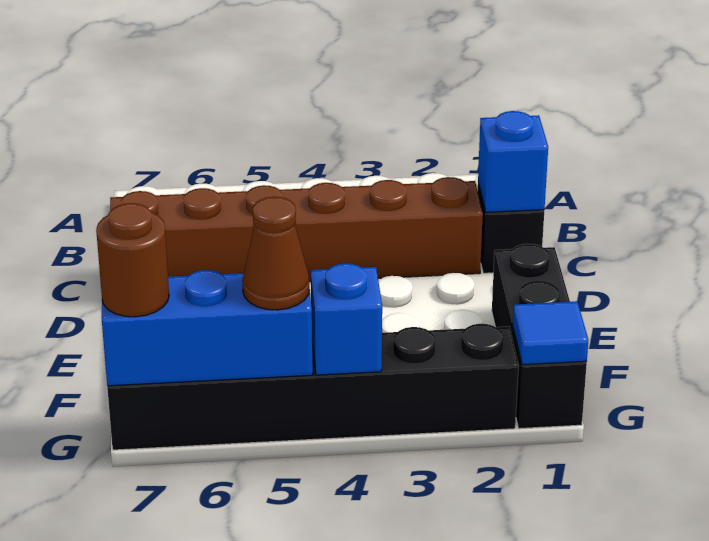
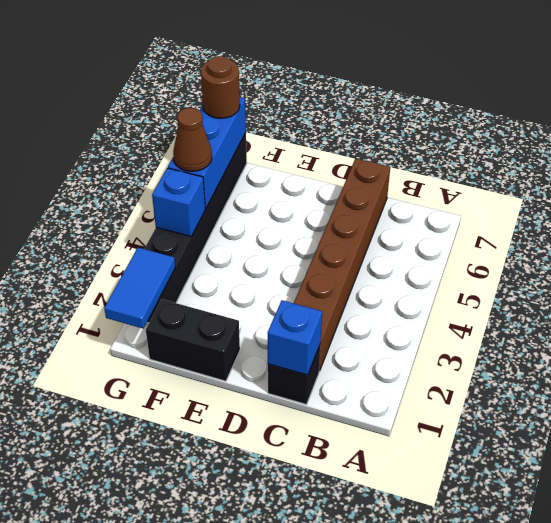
black 1x3 brick [492,244,587,429] -> black 1x2 brick [146,299,240,381]
blue 1x1 tile [513,301,588,365] -> blue 1x2 tile [104,248,175,329]

